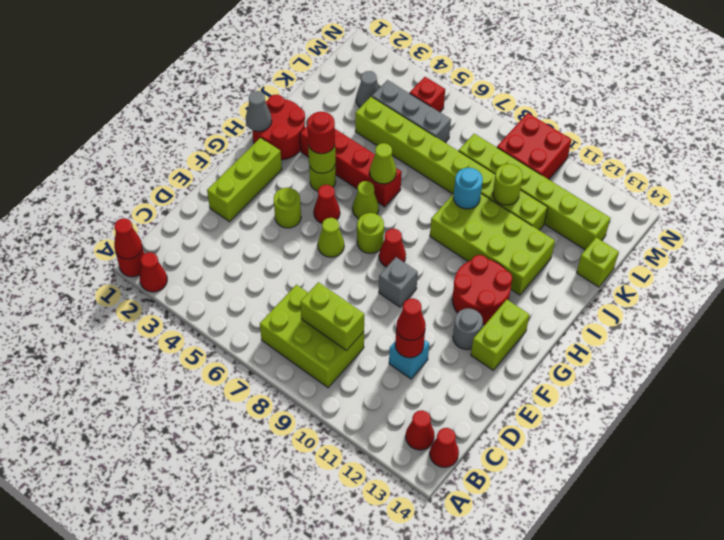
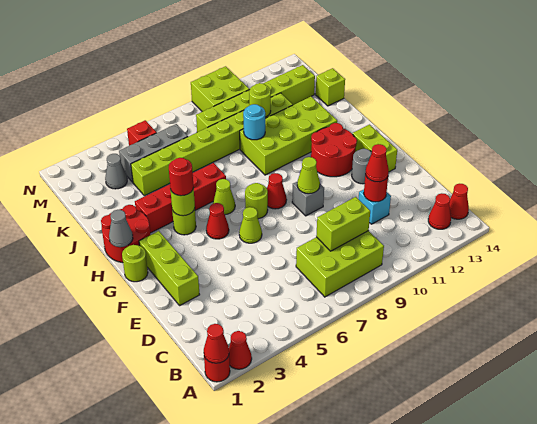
lime 1x1 round brick [274,188,301,228] -> lime 1x1 round brick moved to [122,245,148,282]
lime 1x1 cone [370,143,396,184] -> lime 1x1 cone moved to [297,157,320,194]
red 2x2 brick [497,113,571,179] -> lime 2x2 brick [191,66,250,112]

